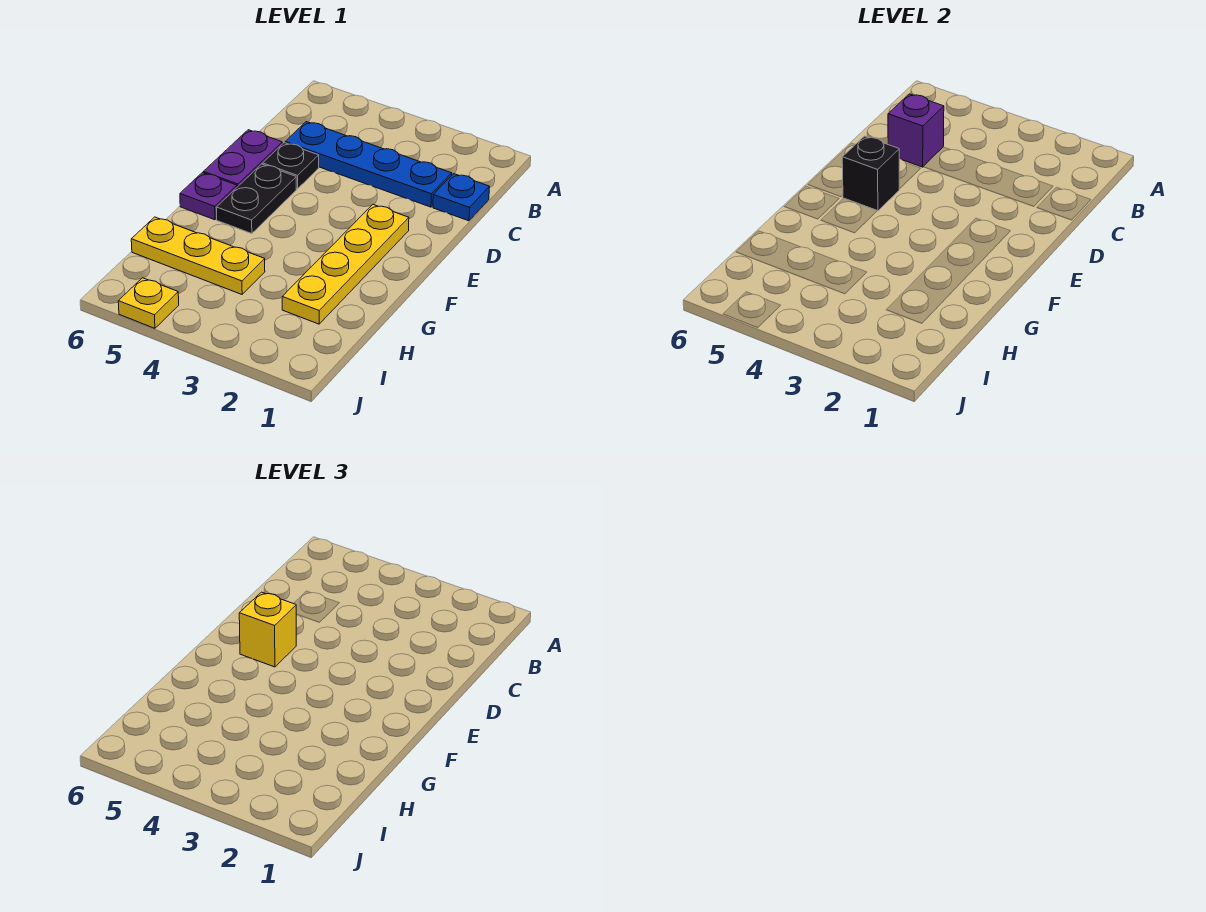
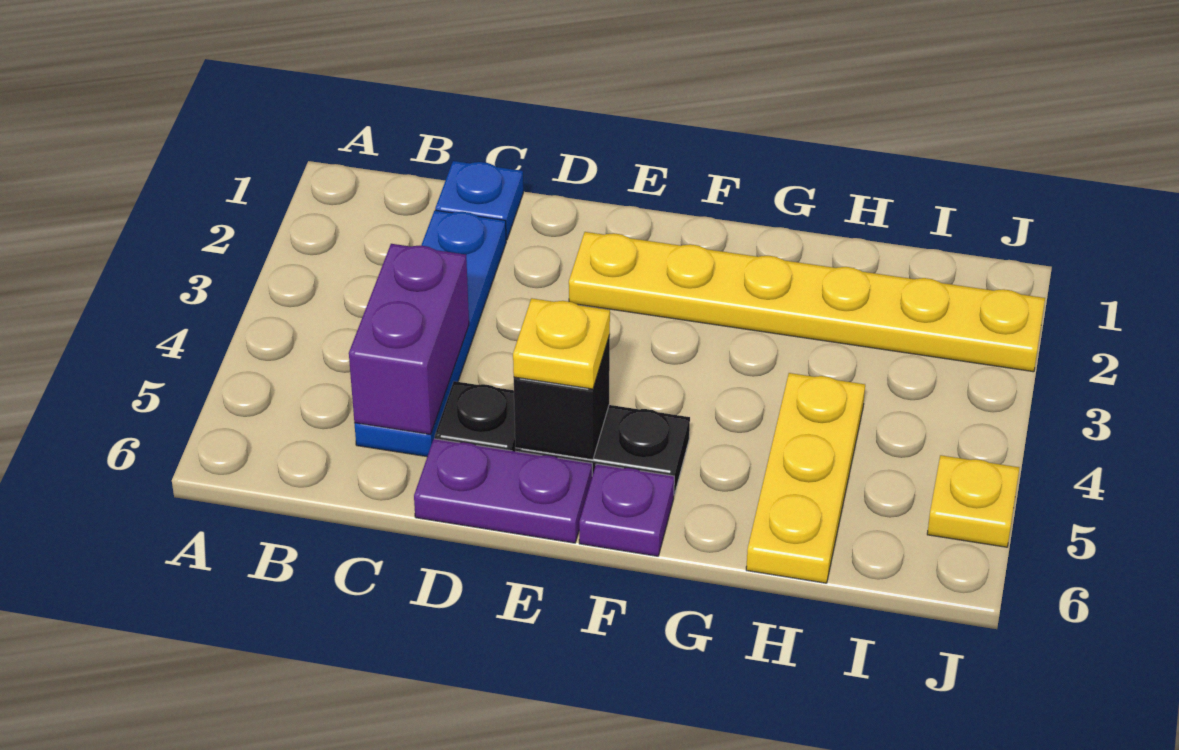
purple 1x1 brick [888,94,944,167] -> purple 1x2 brick [349,244,469,434]
yellow 1x4 plate [282,204,409,324] -> yellow 1x6 plate [569,232,1045,372]
yellow 1x1 brick [239,592,297,667] -> yellow 1x1 plate [513,298,610,389]

